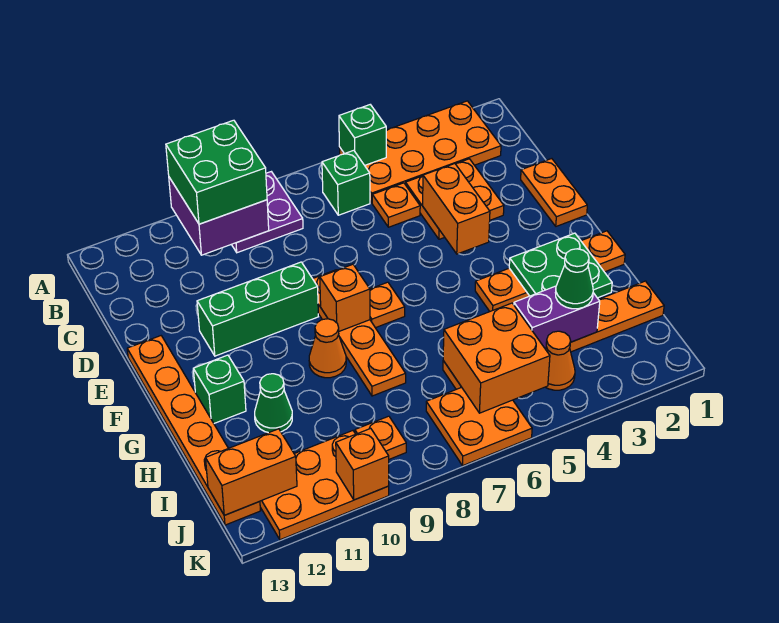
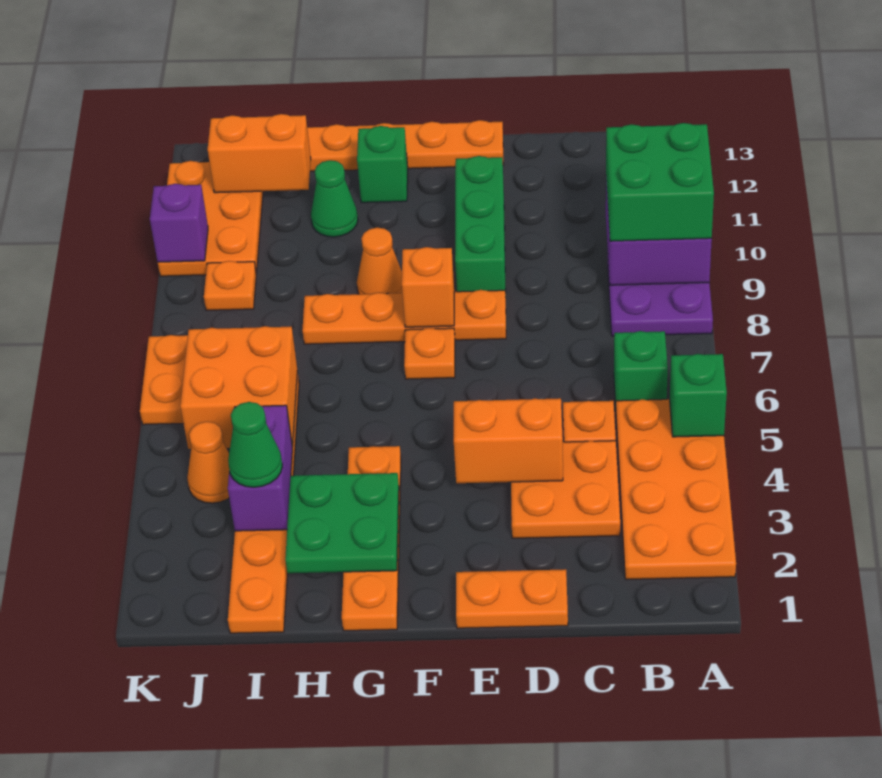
orange 1x2 brick [206,429,297,515] -> orange 1x2 brick turned to [208,114,311,193]
orange 1x1 brick [336,428,389,500] -> purple 1x1 brick [150,184,208,262]

